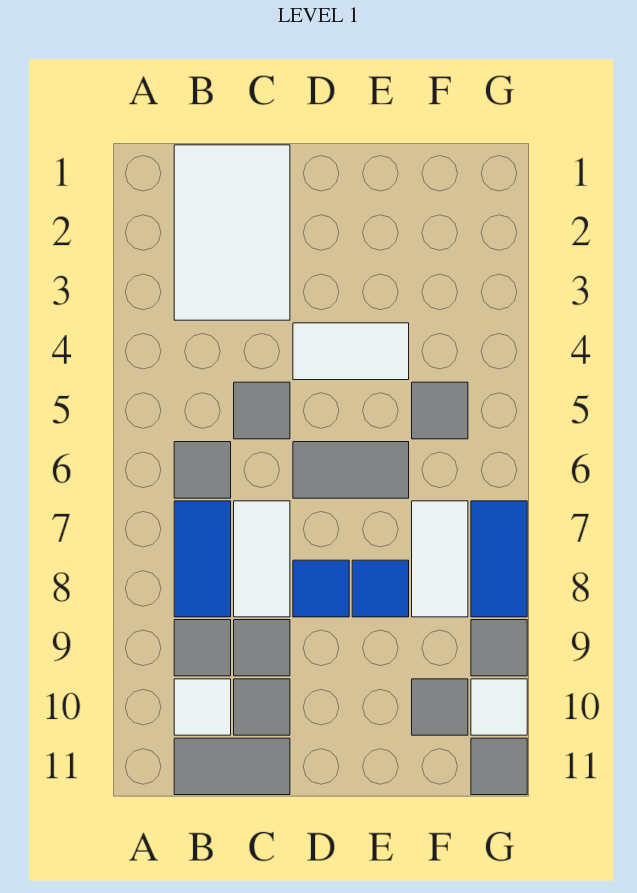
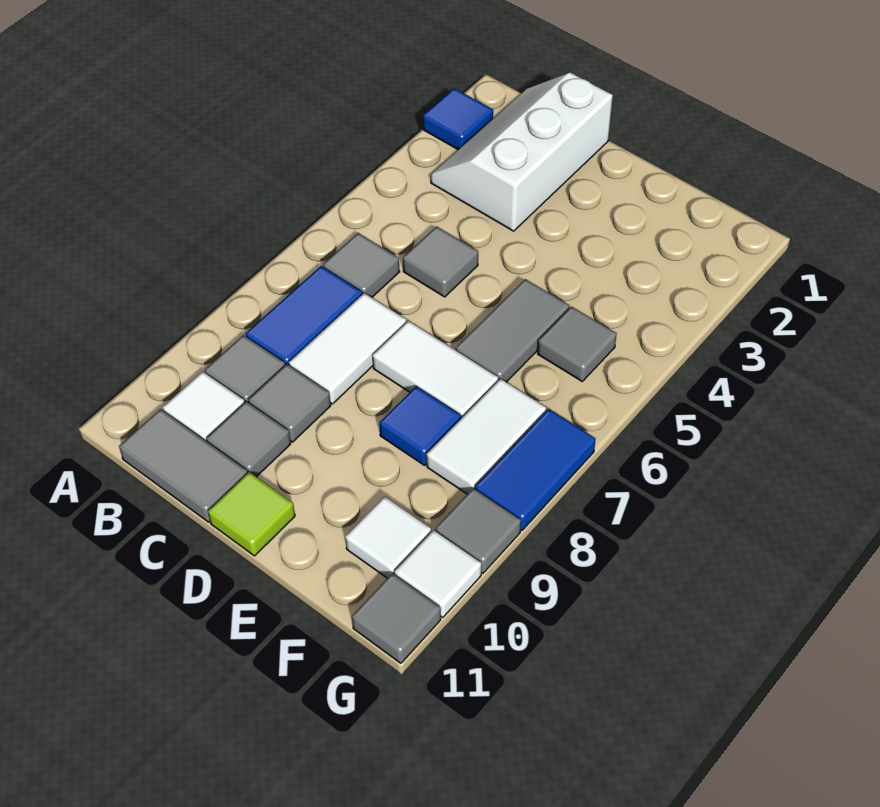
white 2x3 tile [174,145,290,320] -> white 2x3 slope [431,73,613,231]
white 1x2 tile [293,323,409,380] -> white 1x2 tile moved to [372,321,498,418]
grey 1x2 tile [293,442,409,498] -> grey 1x2 tile turned to [456,279,569,382]
blue 1x1 tile [293,560,349,617] -> blue 1x1 tile moved to [423,88,493,150]
none -> lime 1x1 tile [208,472,295,556]
grey 1x1 tile [412,679,468,735] -> white 1x1 tile [345,497,431,578]

